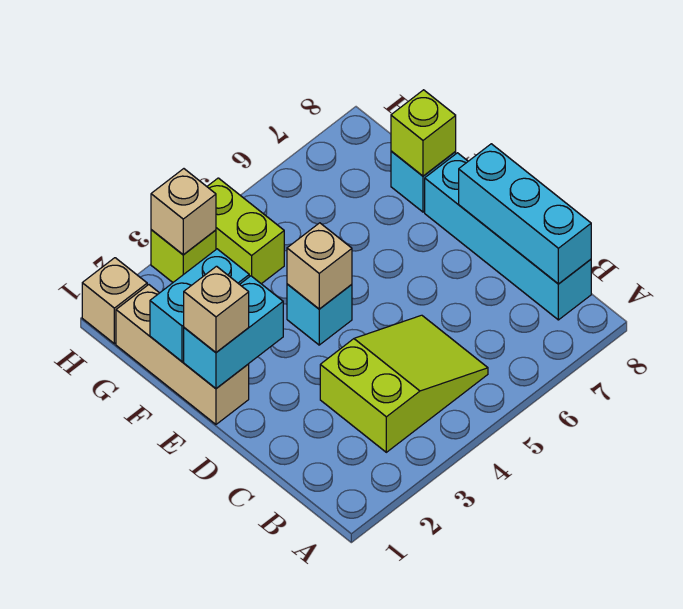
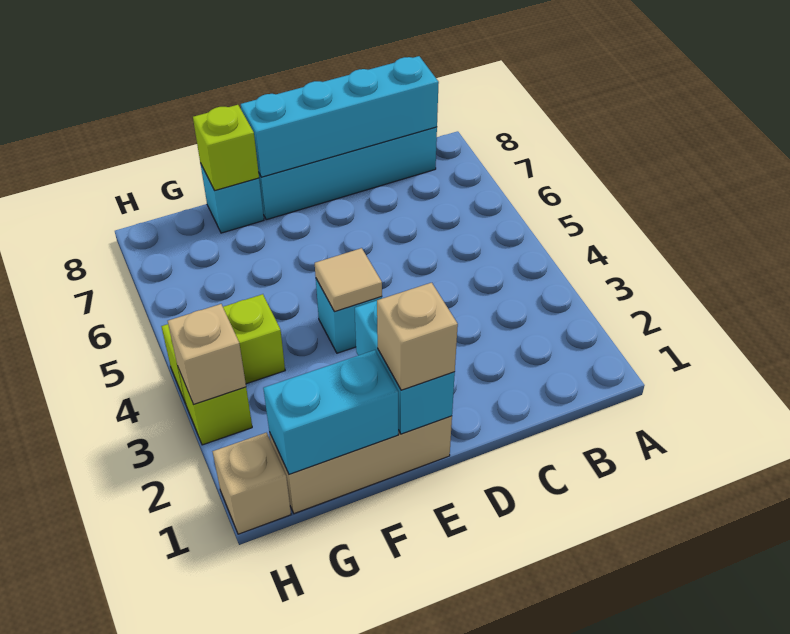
lime 2x3 slope [320,315,488,452] -> none
cyan 1x3 brick [459,144,591,284] -> cyan 1x4 brick [241,56,439,177]
tan 1x1 brick [287,223,352,309] -> tan 1x1 tile [315,248,382,312]
cyan 1x2 brick [150,249,249,362] -> cyan 1x2 brick turned to [263,350,398,475]

